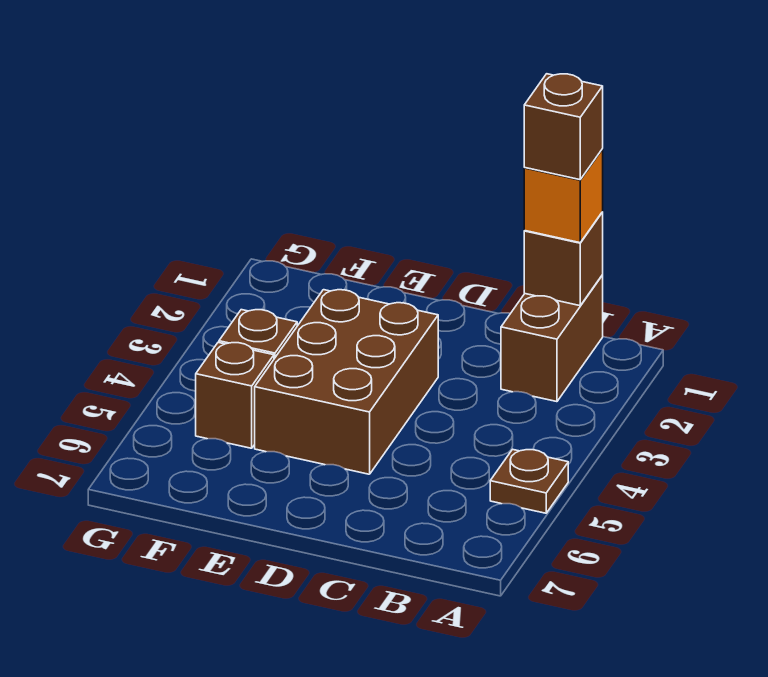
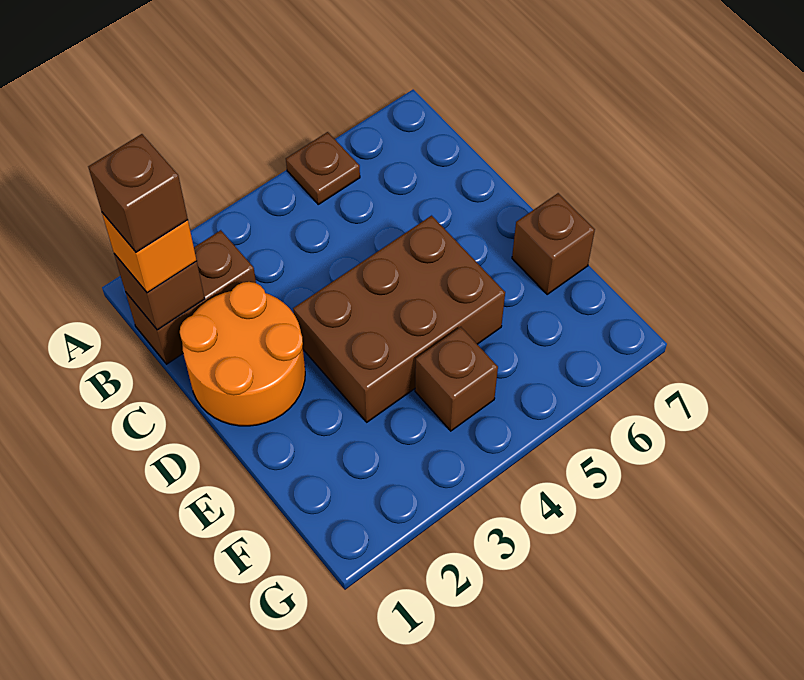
none -> orange 2x2 round brick [180,282,305,426]
brown 1x1 brick [196,343,274,448] -> brown 1x1 brick moved to [512,193,595,294]

